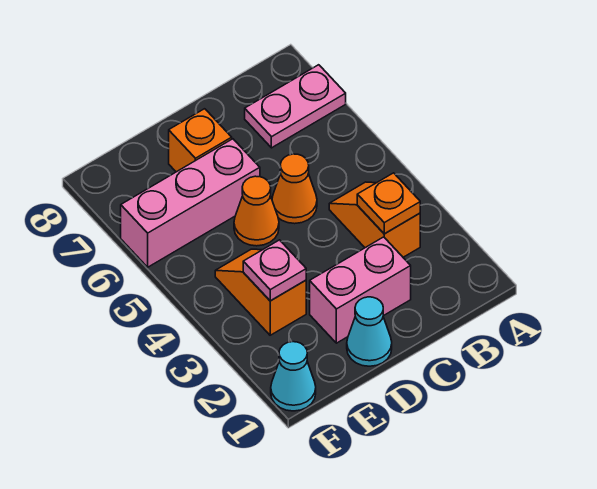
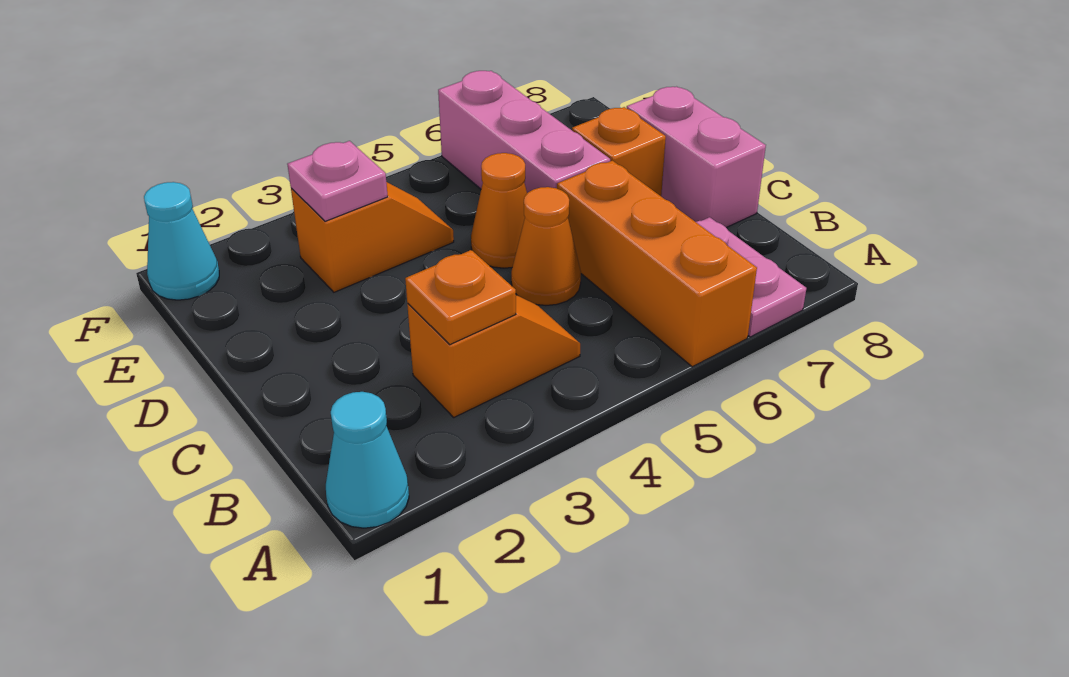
none -> orange 1x3 brick [557,161,757,367]
pink 1x2 brick [310,237,411,343] -> pink 1x2 brick moved to [627,87,766,228]
cyan 1x1 cone [347,297,392,366] -> cyan 1x1 cone moved to [326,392,409,528]

